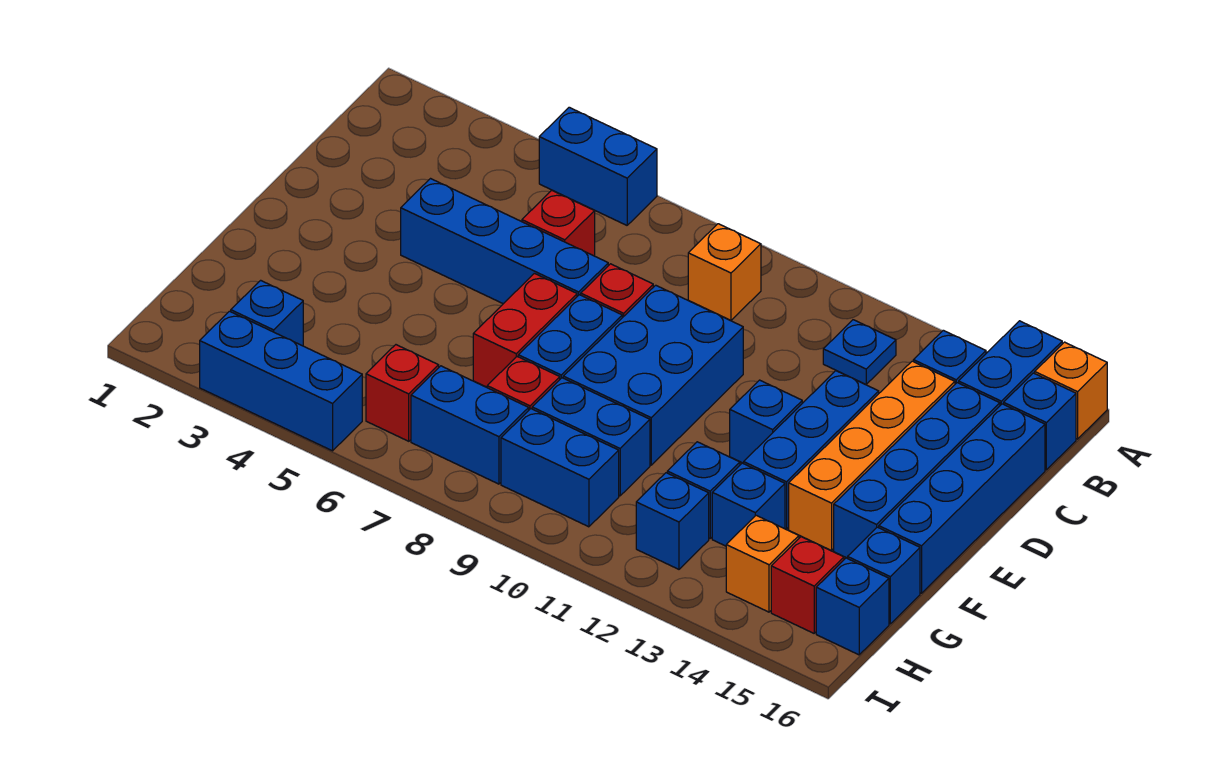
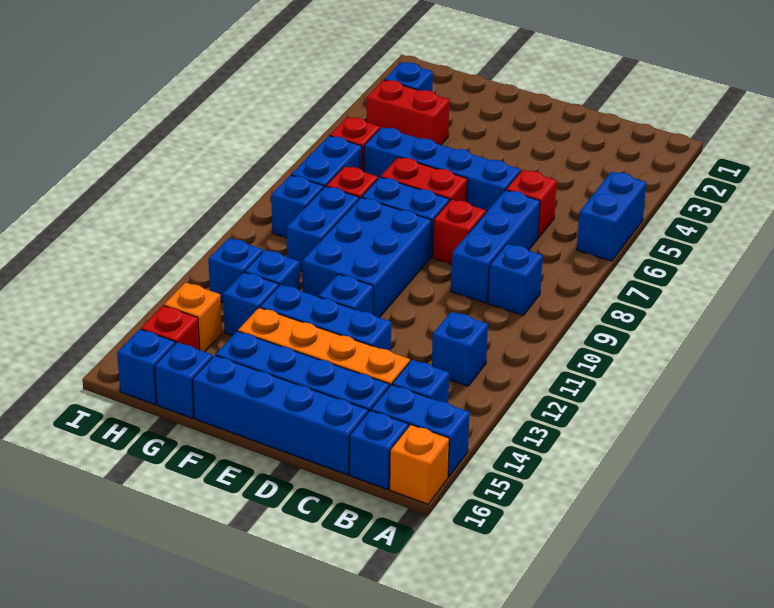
orange 1x1 brick [688,224,761,320] -> blue 1x1 brick [488,244,543,315]
blue 1x1 plate [823,320,896,384] -> blue 1x1 brick [432,312,488,386]
blue 1x4 brick [401,179,608,304] -> blue 1x4 brick turned to [364,127,521,212]
blue 2x3 brick [563,285,743,465] -> blue 2x3 brick turned to [302,198,431,318]
none -> red 1x2 brick [367,80,450,145]
blue 1x2 brick [501,409,619,527] -> blue 1x1 brick [271,175,324,238]
blue 1x3 brick [200,311,362,451] -> blue 1x3 brick moved to [451,190,540,303]

